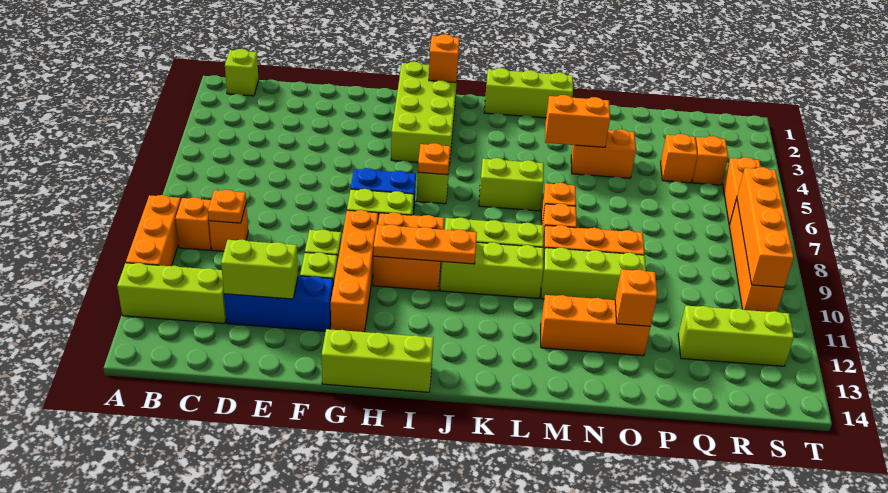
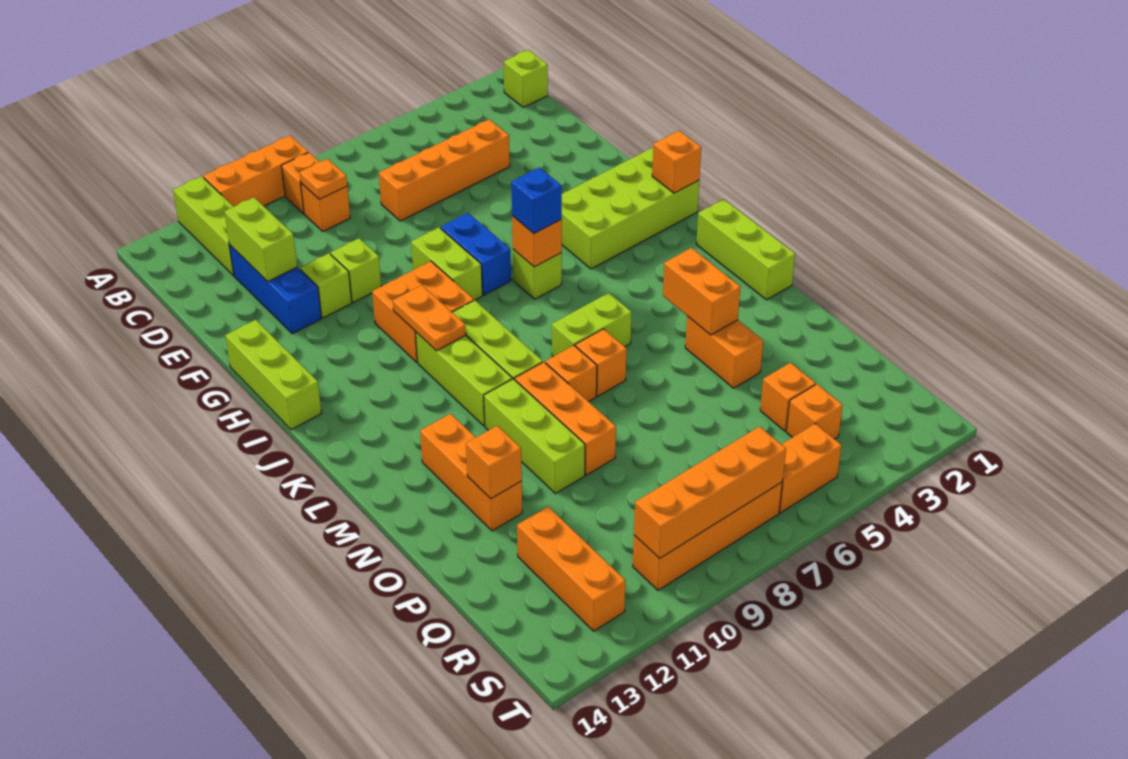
orange 1x4 brick [331,210,378,332] -> orange 1x4 brick moved to [379,119,510,221]
orange 1x3 plate [373,225,477,264] -> orange 1x2 plate [393,285,466,351]
orange 1x1 plate [418,143,450,175] -> orange 1x1 brick [512,216,562,267]
none -> blue 1x1 brick [511,168,562,234]
lime 1x2 brick [479,158,544,211] -> lime 1x2 brick turned to [552,293,632,356]
lime 1x3 brick [678,306,794,366] -> orange 1x3 brick [517,507,626,631]

